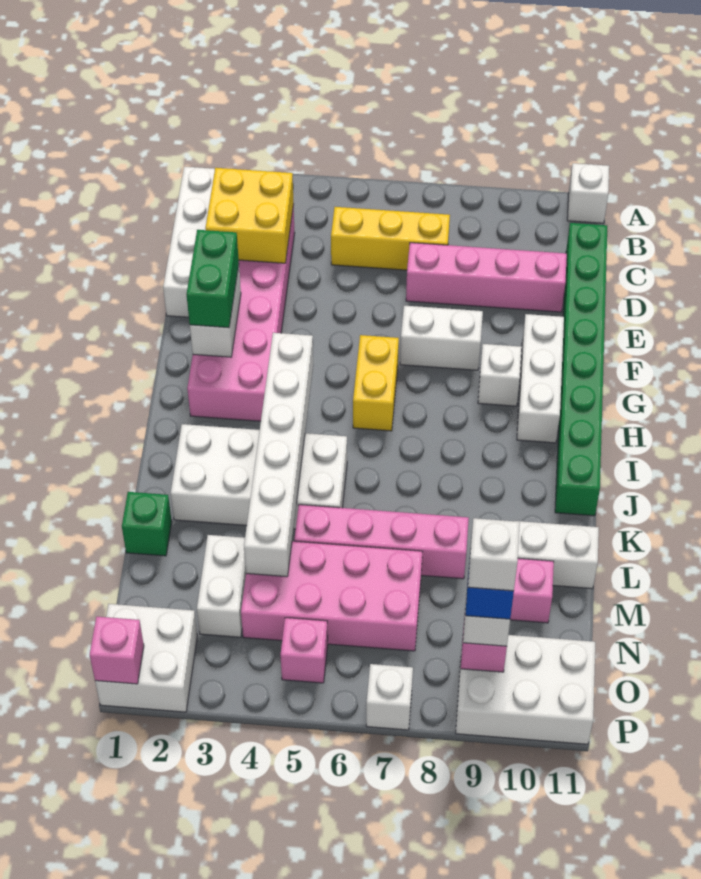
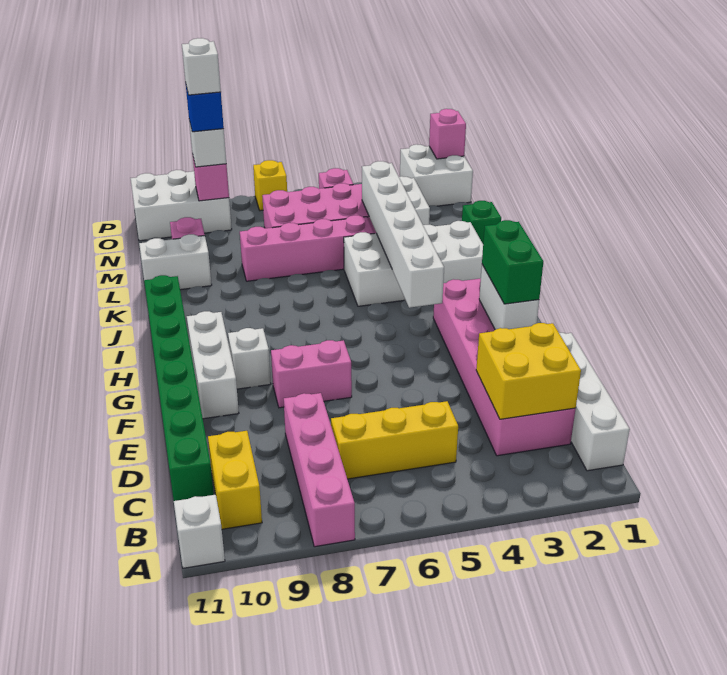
pink 1x4 brick [406,243,567,312] -> pink 1x4 brick turned to [284,393,355,547]
white 1x2 brick [400,306,483,370] -> pink 1x2 brick [271,340,352,408]
yellow 1x2 brick [353,335,399,431] -> yellow 1x2 brick moved to [208,431,262,529]
white 1x1 brick [366,664,413,730] -> yellow 1x1 brick [253,160,287,211]

